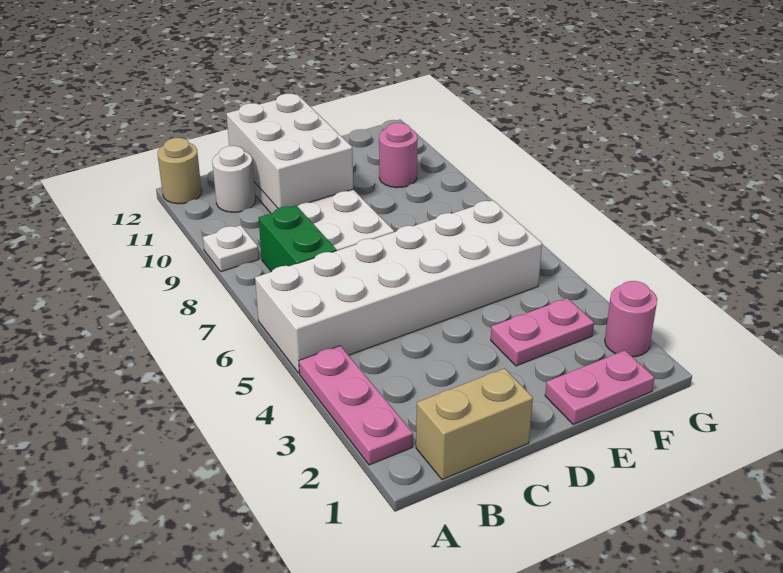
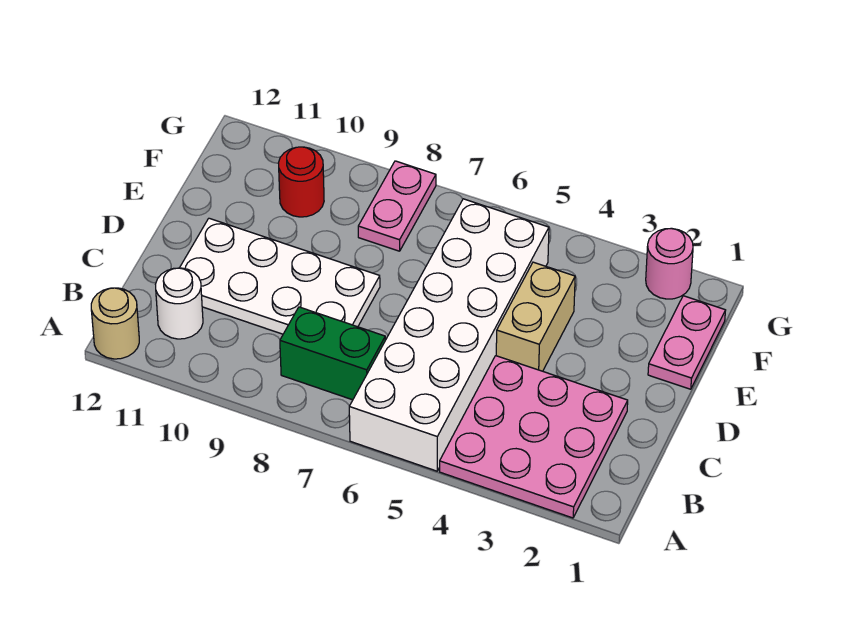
pink 1x3 plate [299,346,413,465] -> pink 3x3 plate [440,356,628,518]
white 1x1 plate [203,225,259,272] -> none
tan 1x2 brick [416,368,533,480] -> tan 1x2 brick moved to [496,262,575,371]
white 2x3 brick [226,93,353,208] -> none
pink 1x2 plate [491,298,594,366] -> pink 1x2 plate moved to [358,161,436,251]
pink 1x1 round brick [379,123,418,188] -> red 1x1 round brick [279,147,324,217]

